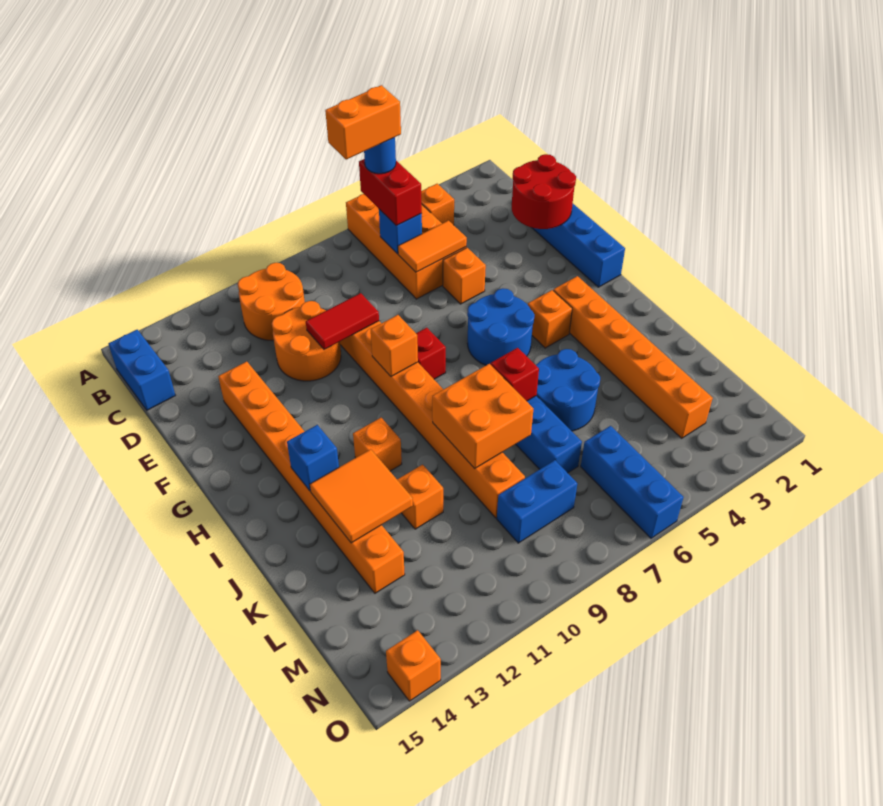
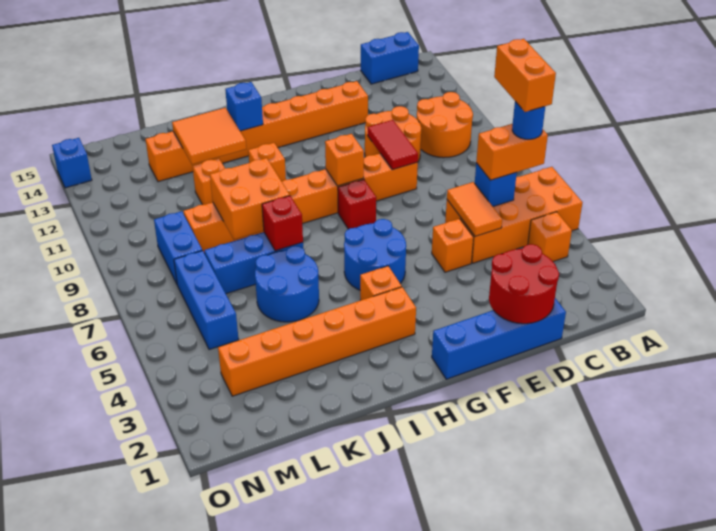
red 1x2 brick [359,159,422,226] -> orange 1x2 brick [476,124,548,180]
blue 1x3 brick [581,426,684,538] -> blue 1x3 brick turned to [174,251,239,350]
orange 1x1 brick [386,630,441,701] -> blue 1x1 brick [52,138,92,188]

